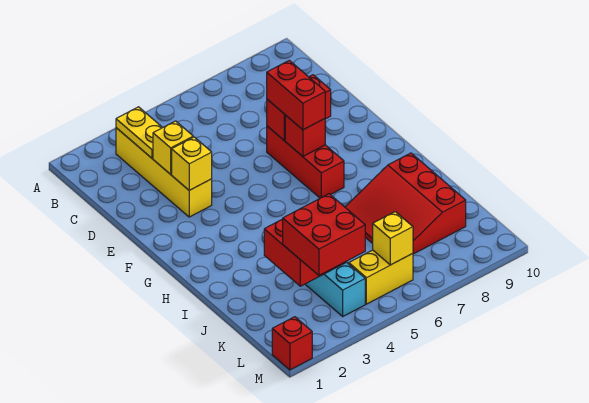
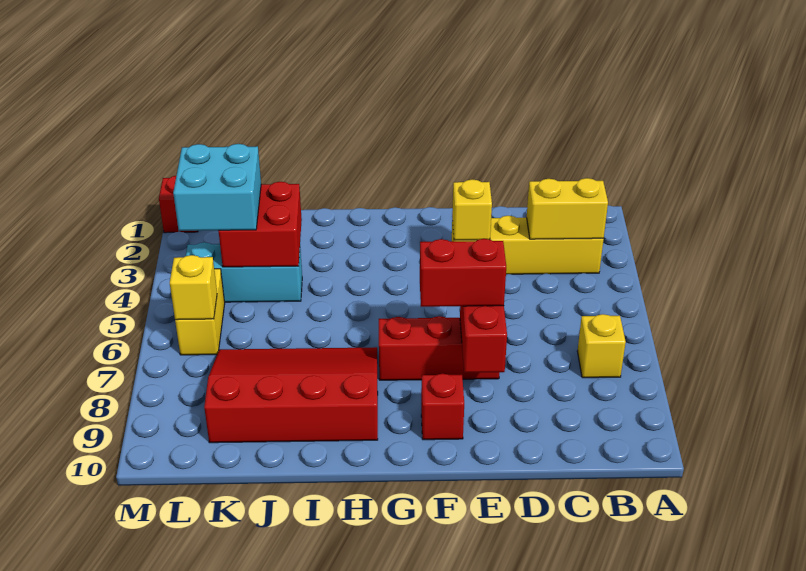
yellow 1x2 plate [116,107,163,158] -> yellow 1x2 brick [527,178,608,239]
yellow 1x1 brick [153,121,193,174] -> yellow 1x1 brick moved to [577,314,626,378]
red 1x1 brick [285,115,325,156] -> red 1x1 brick moved to [421,374,464,440]
red 3x3 slope [345,153,466,254] -> red 3x4 slope [204,347,378,443]
red 2x2 brick [283,194,365,275] -> cyan 2x2 brick [173,144,261,231]

